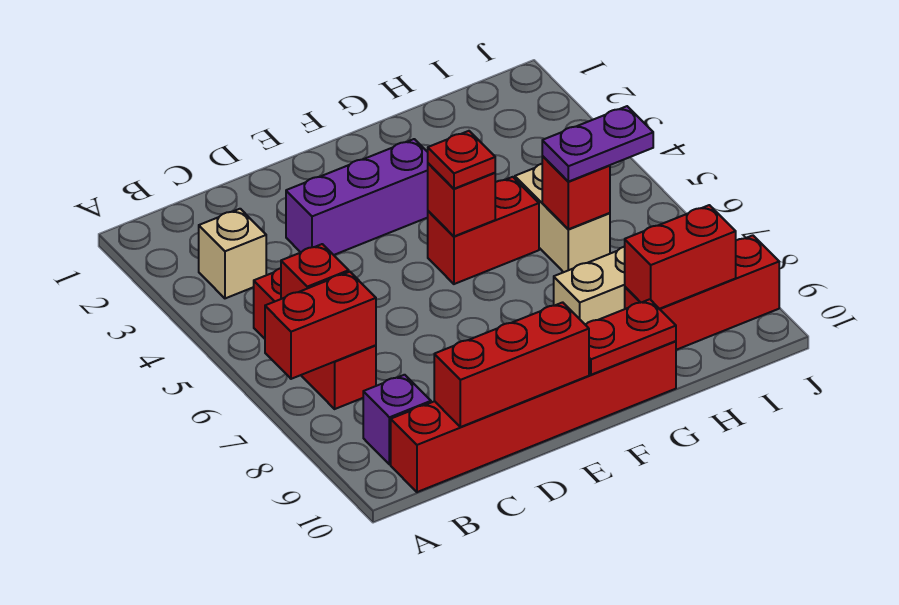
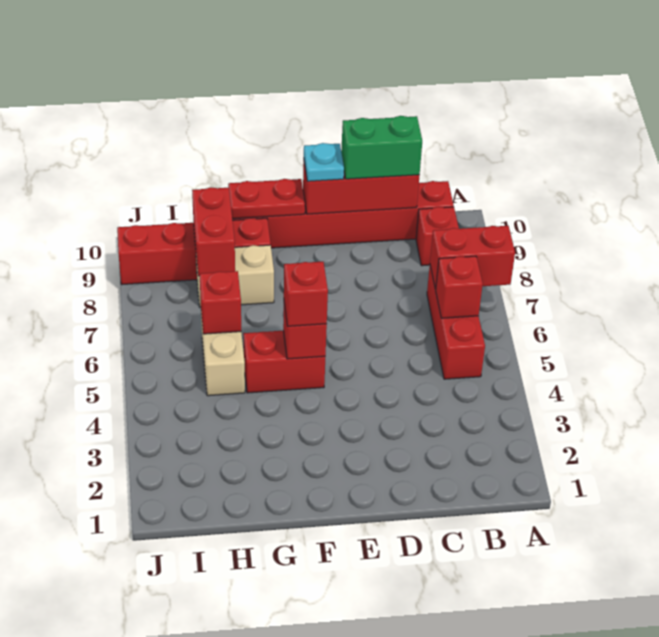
tan 1x1 brick [199,209,266,298] -> none
purple 1x1 brick [363,375,431,464] -> red 1x1 brick [416,207,459,266]
none -> green 1x2 brick [341,116,422,179]
purple 1x3 brick [286,139,428,255] -> none
none -> cyan 1x1 plate [304,143,344,181]
red 1x1 plate [428,131,495,189] -> red 1x1 brick [284,261,328,326]
purple 1x2 plate [542,106,653,182] -> none
red 1x3 brick [625,235,779,350] -> red 1x4 brick [117,218,271,285]
red 1x2 brick [625,205,736,309] -> red 1x2 brick turned to [192,187,235,276]

